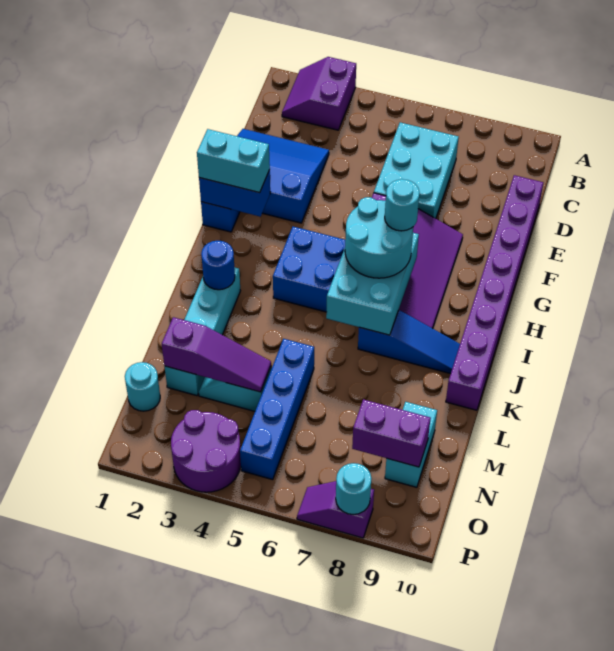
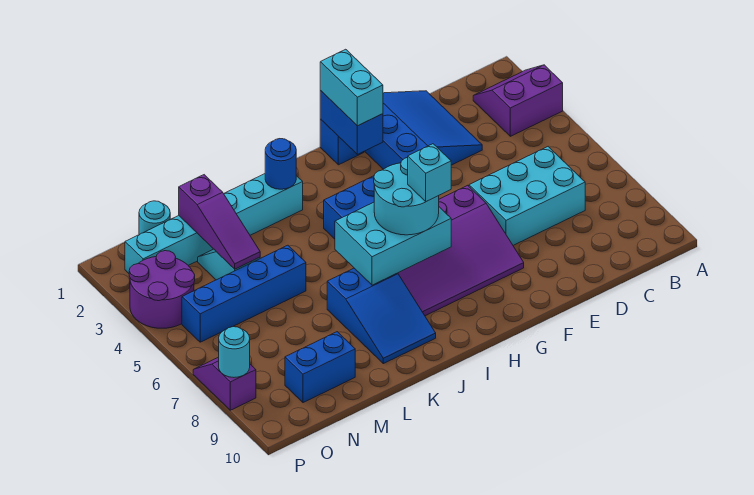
purple 1x8 brick [446,175,543,410] -> none
cyan 1x1 round brick [385,179,420,231] -> cyan 1x1 brick [408,144,451,201]
cyan 1x4 brick [164,267,240,396] -> cyan 1x6 brick [125,174,303,273]
blue 1x3 slope [358,310,460,374] -> blue 2x3 slope [327,268,436,364]
cyan 1x2 brick [385,402,437,487] -> blue 1x2 brick [285,332,355,403]
purple 1x2 brick [352,399,431,467] -> none

